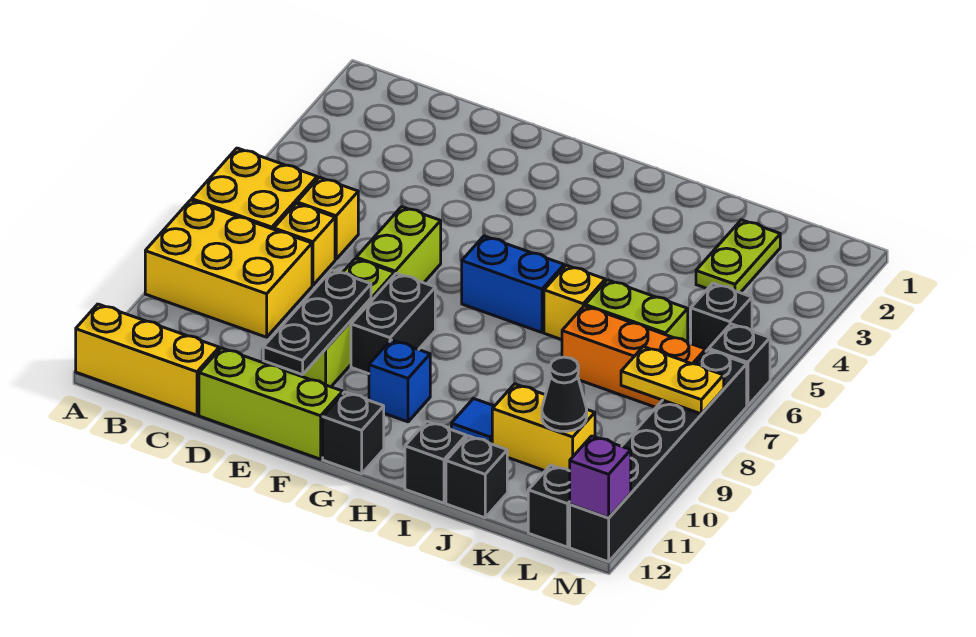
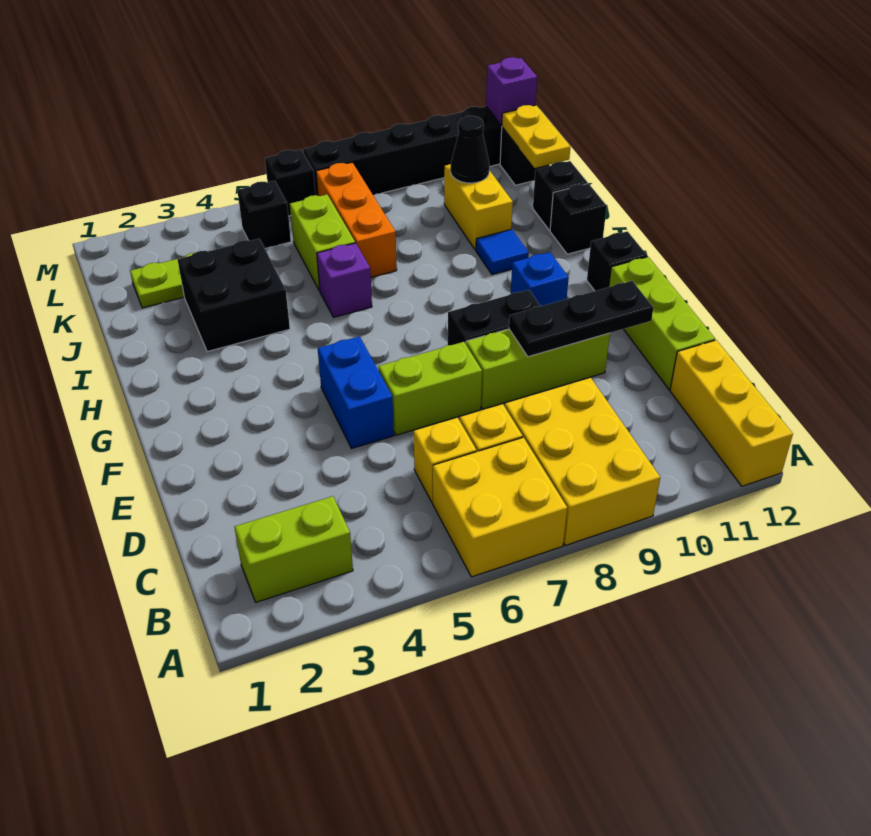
none -> lime 1x2 brick [235,496,353,602]
blue 1x2 brick [462,236,564,332] -> blue 1x2 brick moved to [318,336,394,449]
none -> black 2x2 brick [178,239,290,352]
yellow 1x1 brick [544,265,605,340] -> purple 1x1 brick [317,243,372,317]
yellow 1x2 plate [621,347,724,414] -> yellow 1x2 plate moved to [502,105,570,168]

